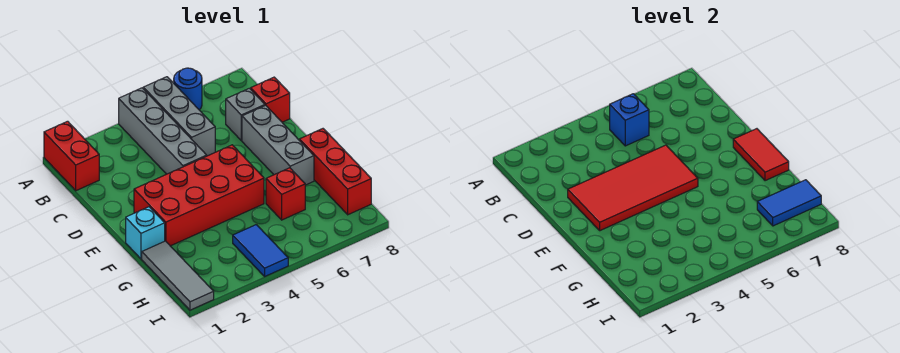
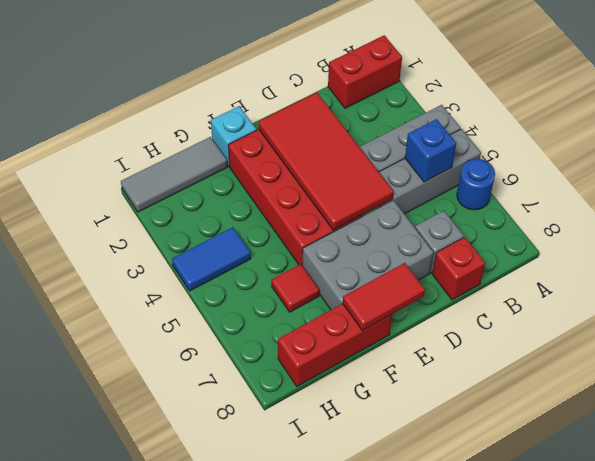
grey 1x3 brick [242,105,314,185] -> grey 2x3 brick [302,200,434,310]
red 1x1 brick [266,168,305,220] -> red 1x1 tile [271,264,319,312]
blue 1x2 tile [757,180,821,226] -> none

